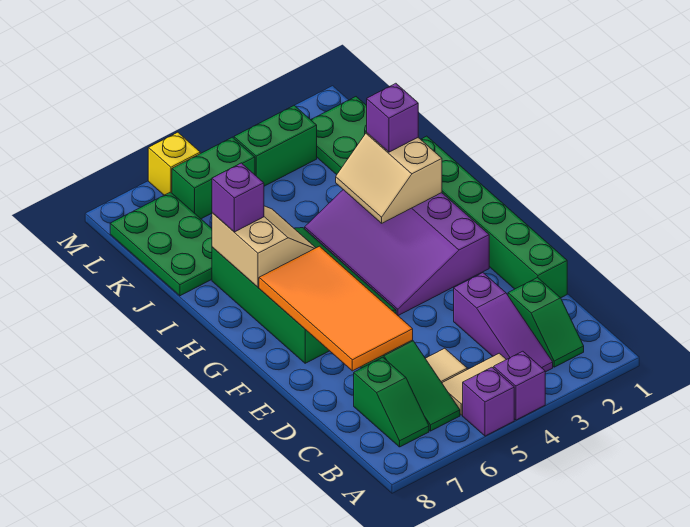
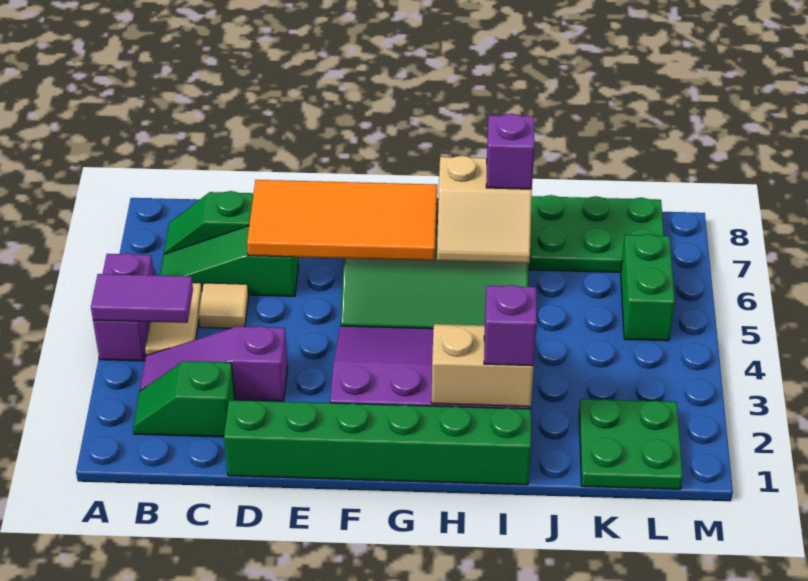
none -> purple 1x2 tile [91,274,193,323]
green 1x2 brick [234,105,317,186] -> none
yellow 1x1 brick [148,132,200,195] -> none

